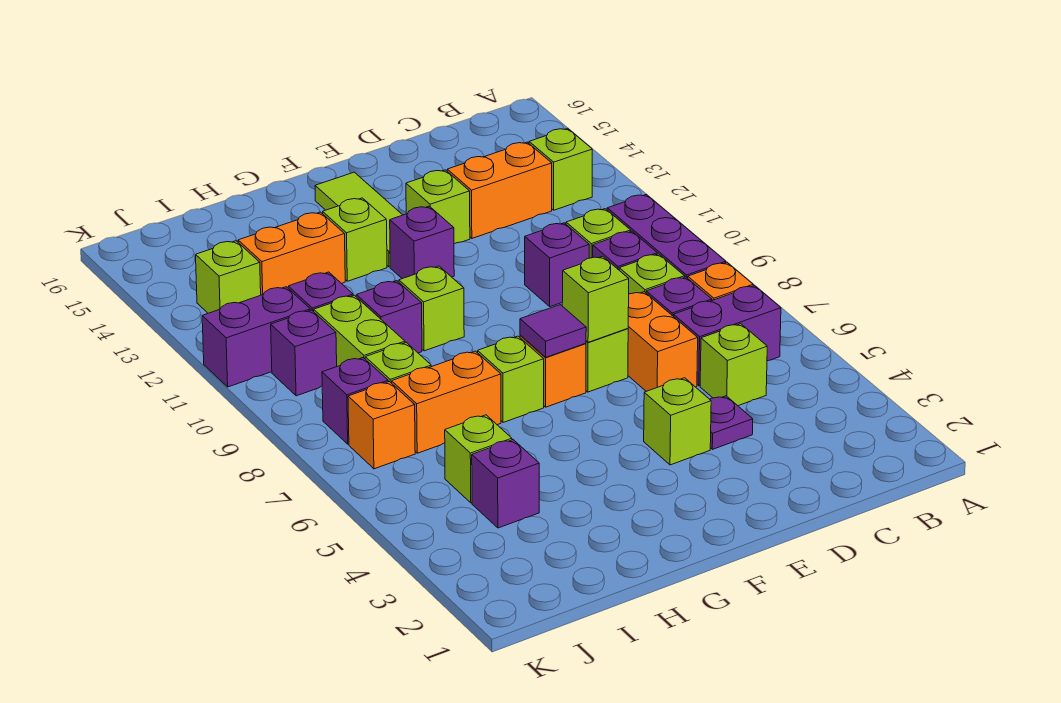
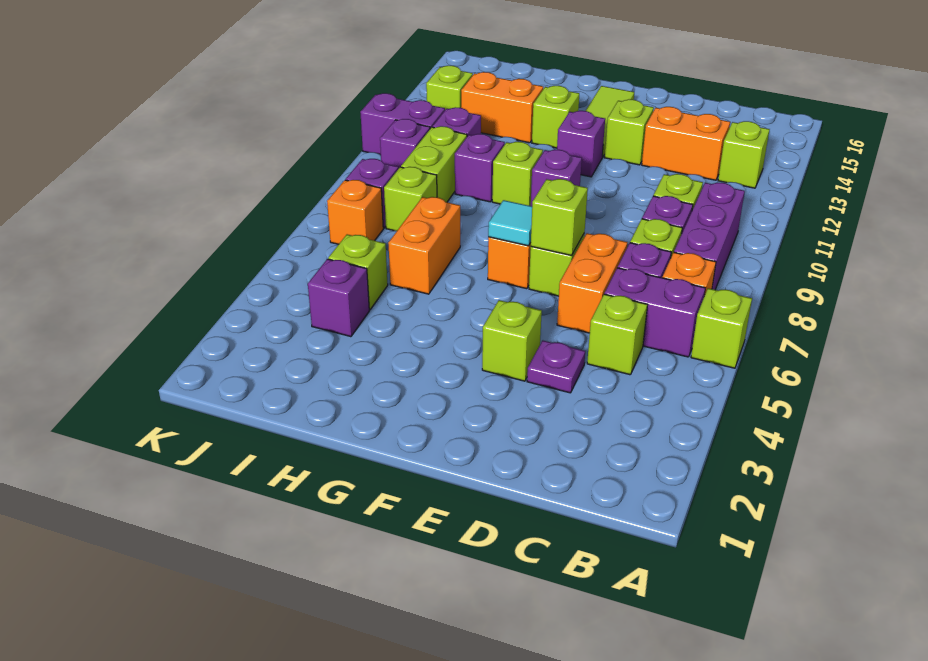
purple 1x1 brick [525,223,589,307] -> purple 1x1 brick moved to [531,150,582,206]
purple 1x1 tile [520,305,586,357] -> cyan 1x1 tile [488,200,532,246]
lime 1x1 brick [478,336,544,422] -> lime 1x1 brick moved to [691,288,752,368]
orange 1x2 brick [392,351,501,453] -> orange 1x2 brick turned to [388,197,460,294]

